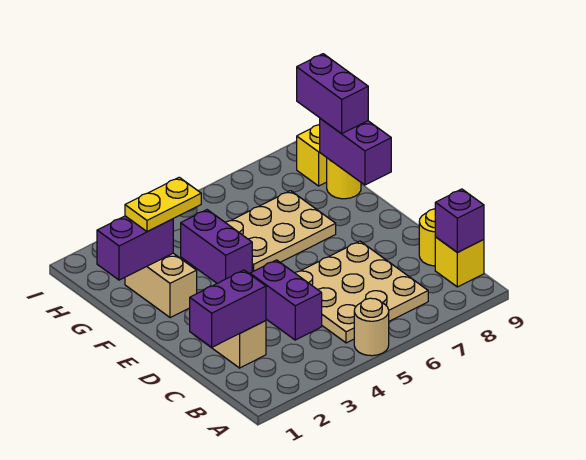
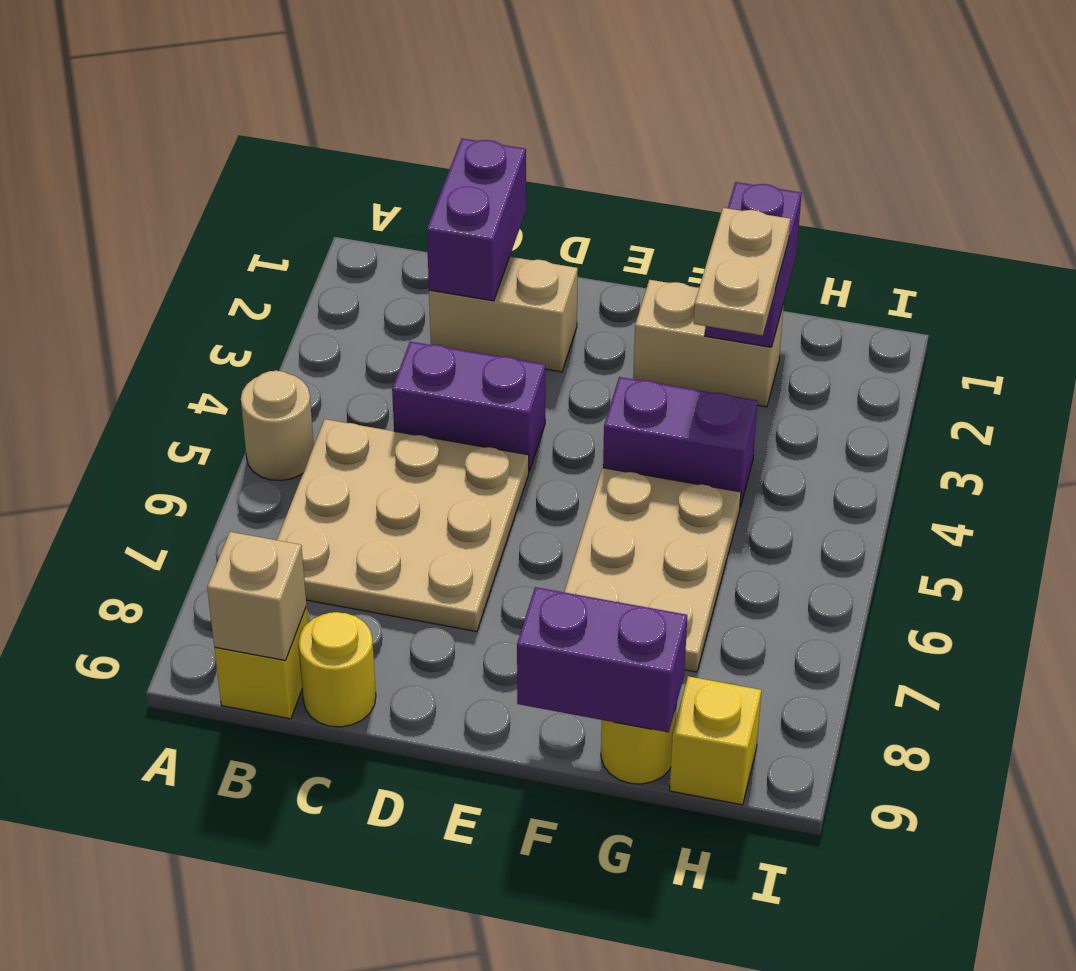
purple 1x1 brick [435,189,484,252] -> tan 1x1 brick [207,532,306,661]
yellow 1x2 plate [125,177,201,232] -> tan 1x2 plate [694,208,790,336]
purple 1x2 brick [297,54,368,134] -> none

